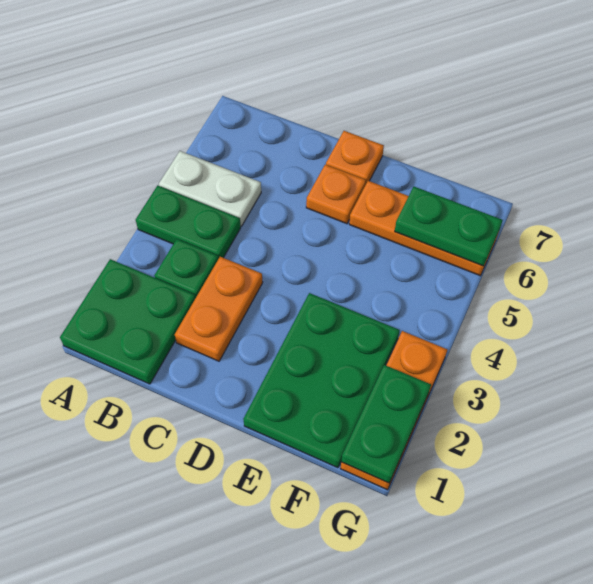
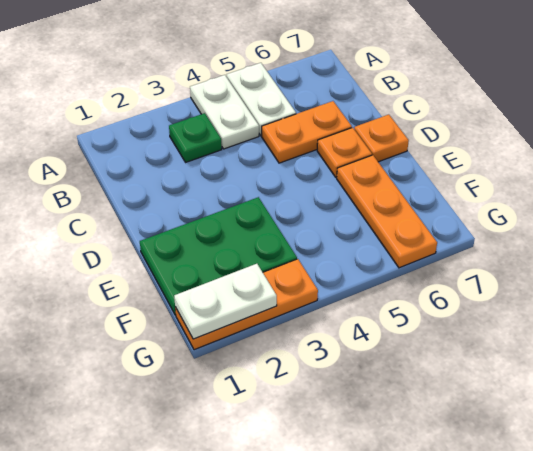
green 2x2 plate [60,259,196,384] -> none
green 1x2 plate [136,186,241,259] -> white 1x2 plate [190,75,259,149]
orange 1x2 plate [175,257,263,361] -> orange 1x2 plate moved to [262,101,352,163]
green 1x2 plate [395,187,503,266] -> none
green 1x2 plate [341,365,431,483] -> white 1x2 plate [174,264,277,339]

